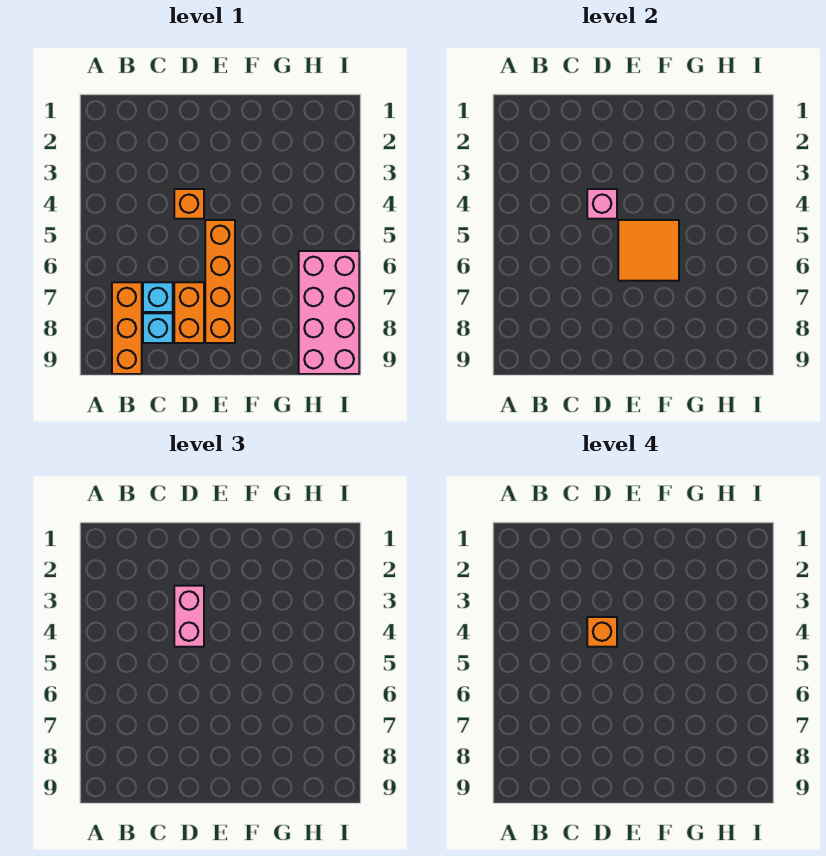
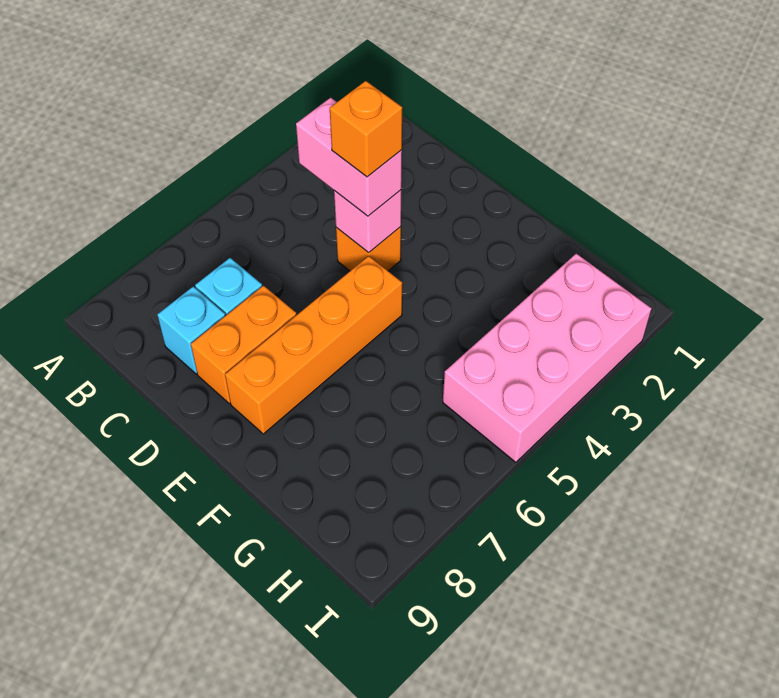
orange 1x3 brick [112,282,142,374] -> none
pink 1x2 brick [174,586,204,647] -> pink 1x2 brick turned to [296,98,402,216]
orange 2x2 tile [618,220,679,281] -> none
pink 2x4 brick [299,251,359,374] -> pink 2x4 brick moved to [443,254,652,462]

